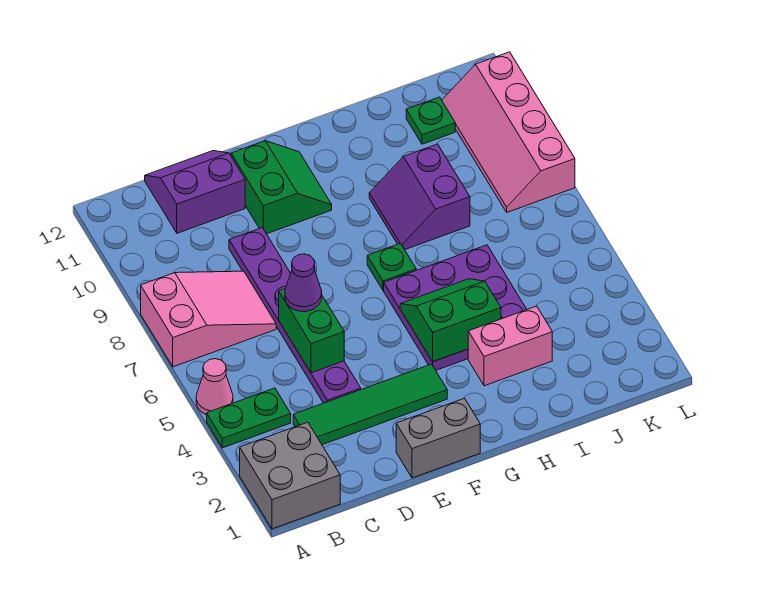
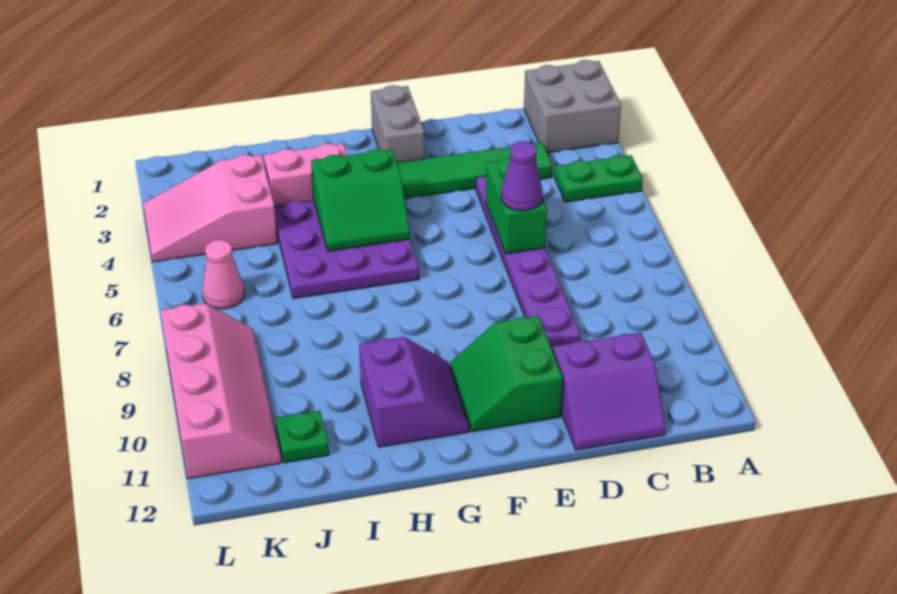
pink 1x1 cone [196,359,233,415] -> pink 1x1 cone moved to [202,240,244,309]
pink 2x3 slope [141,271,276,367] -> pink 2x3 slope moved to [143,155,277,262]
grey 1x2 brick [396,398,480,478] -> grey 1x2 brick turned to [371,85,425,162]
green 1x1 plate [367,243,416,290] -> none
purple 2x2 slope [369,144,470,250] -> purple 2x2 slope moved to [359,337,469,447]

